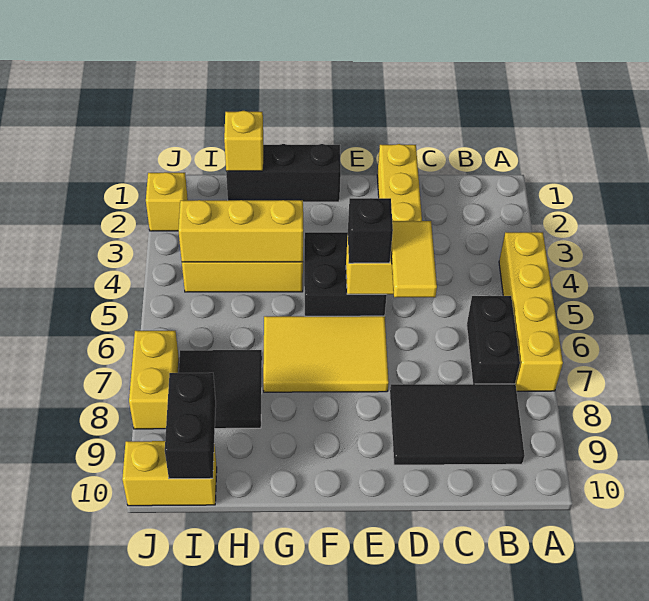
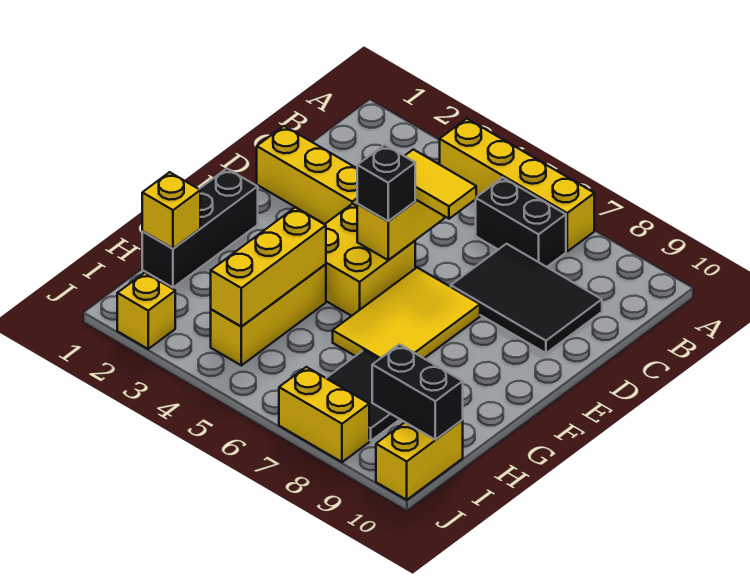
black 2x3 tile [390,384,525,465] -> black 2x3 tile turned to [451,244,602,353]
black 2x2 brick [304,232,387,316] -> yellow 2x2 brick [325,204,415,316]

